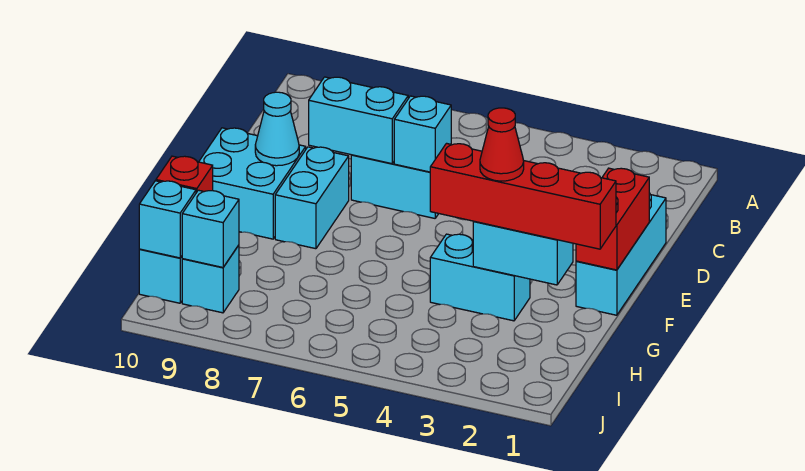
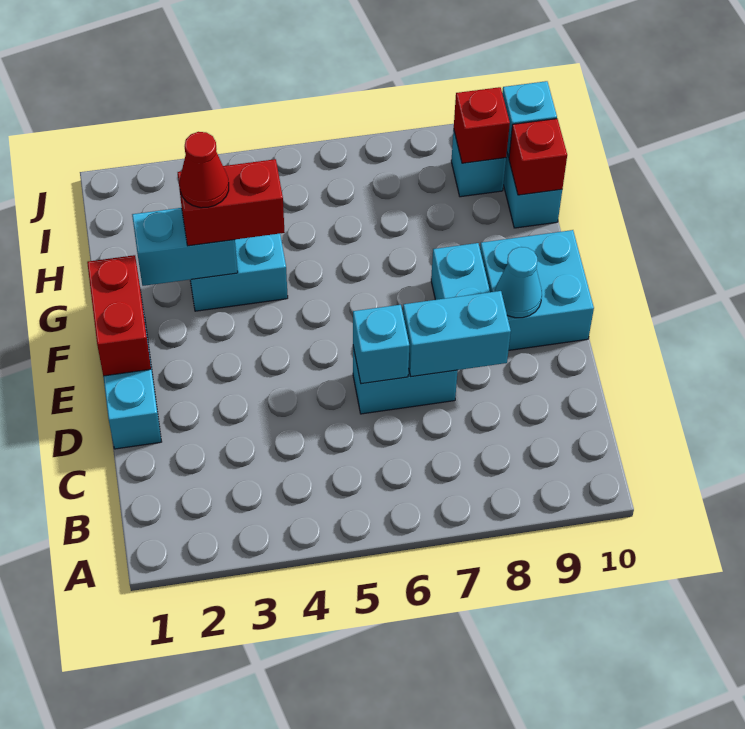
red 1x4 brick [430,143,616,249] -> red 1x2 brick [178,159,285,246]
cyan 1x1 brick [182,190,239,267] -> red 1x1 brick [454,87,510,163]

